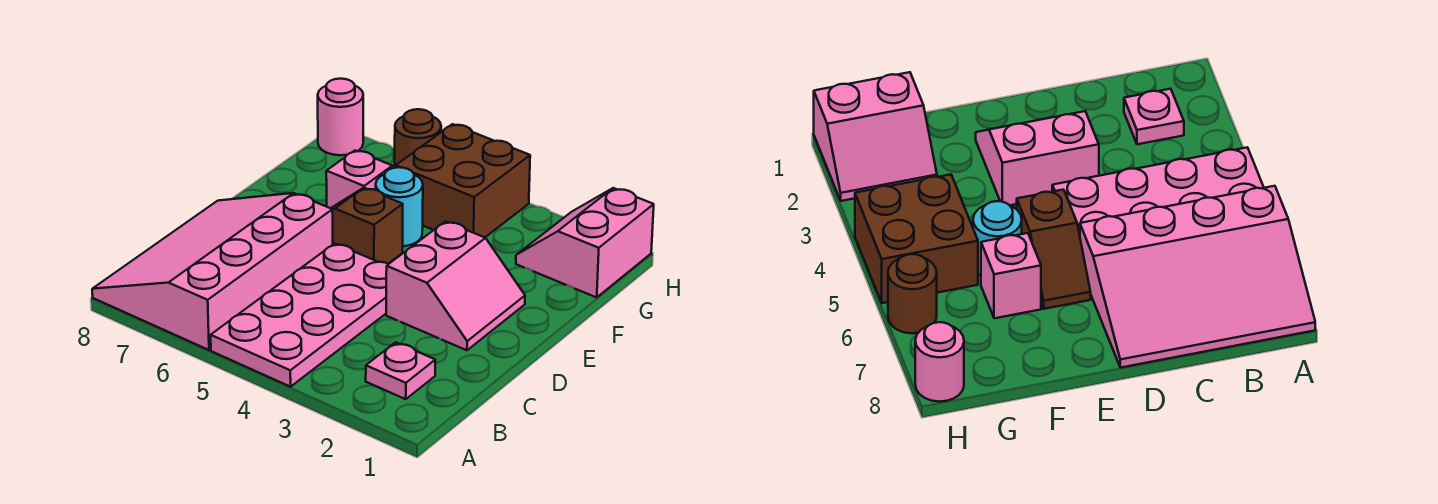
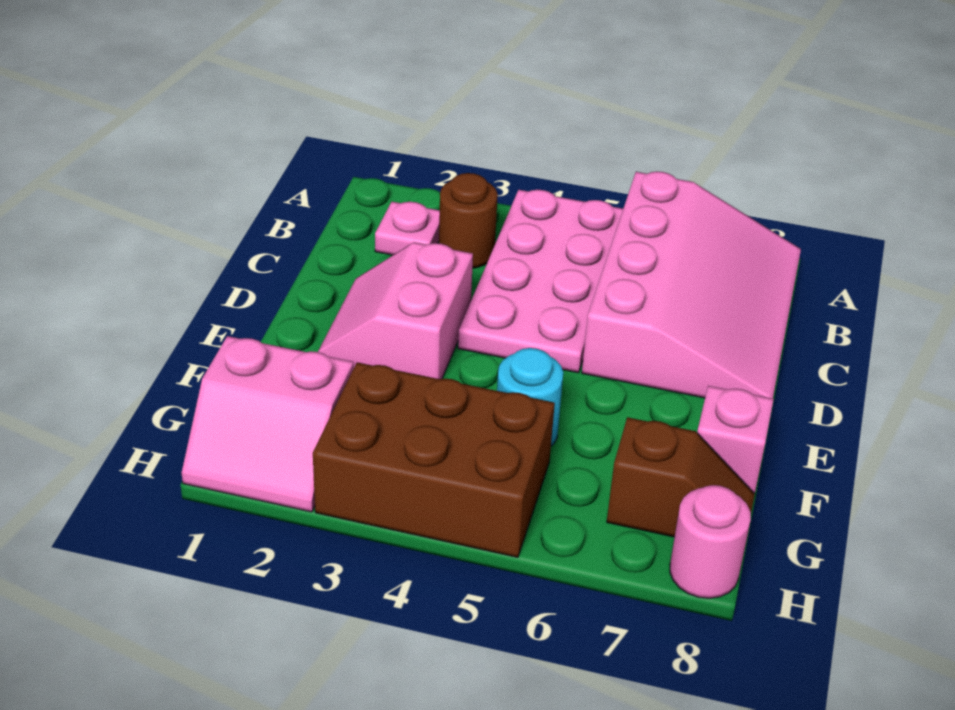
brown 1x2 slope [331,188,403,264] -> brown 1x2 slope moved to [607,417,755,537]
pink 1x1 brick [326,151,392,208] -> pink 1x1 brick moved to [697,386,774,493]
pink 2x2 slope [516,188,654,297] -> pink 2x2 slope turned to [182,336,354,512]
brown 2x2 brick [396,124,530,237] -> brown 2x3 brick [313,362,555,557]
brown 1x1 round brick [395,109,441,168] -> brown 1x1 round brick moved to [439,173,498,268]

